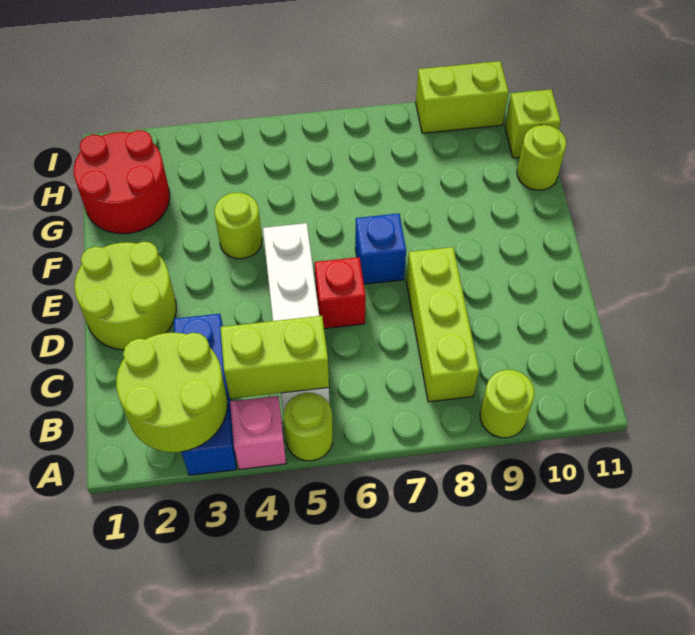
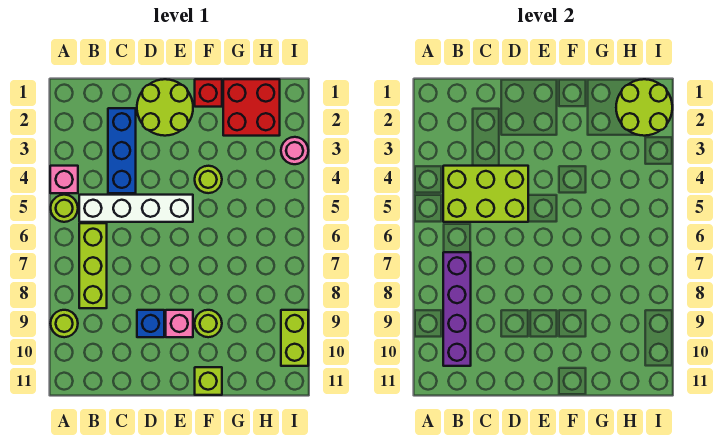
lime 2x2 round brick [116,333,227,452] -> lime 2x2 round brick moved to [616,79,672,136]
blue 1x3 brick [174,314,236,475] -> blue 1x3 brick turned to [108,108,136,193]
lime 1x2 brick [220,316,329,399] -> lime 2x3 brick [443,166,528,222]
none -> purple 1x4 brick [443,252,471,366]
lime 1x3 brick [406,247,479,402] -> lime 1x3 brick turned to [79,223,107,308]
red 1x1 brick [315,257,366,329] -> red 1x1 brick moved to [195,79,222,107]
blue 1x1 brick [355,214,406,284] -> blue 1x1 brick moved to [137,310,164,337]
none -> pink 1x1 brick [166,310,193,337]
red 2x2 round brick [74,130,170,234] -> red 2x2 brick [223,79,280,136]
lime 1x1 round brick [517,125,566,190] -> lime 1x1 round brick moved to [195,310,222,337]
lime 1x1 brick [505,89,561,158] -> lime 1x1 brick moved to [195,367,222,395]
none -> pink 1x1 round brick [281,137,308,164]

